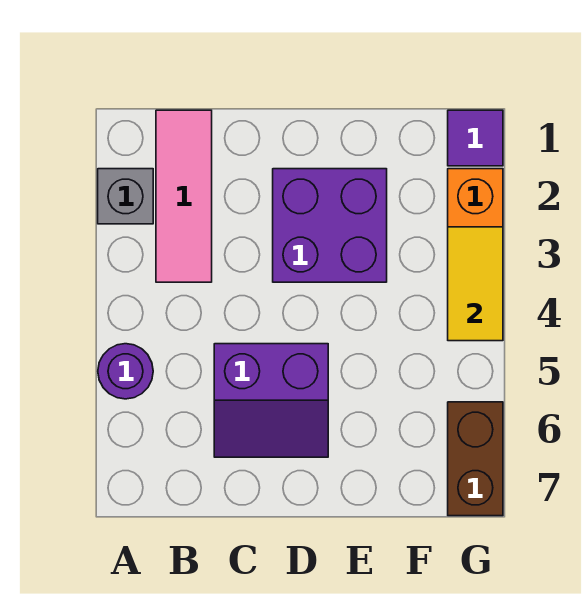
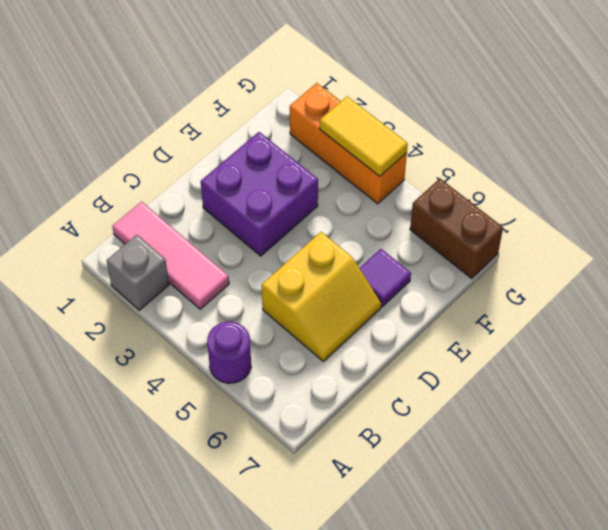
purple 2x2 slope [214,344,328,457] -> yellow 2x2 slope [262,232,382,361]
purple 1x1 tile [448,110,503,166] -> purple 1x1 tile moved to [359,249,411,306]

